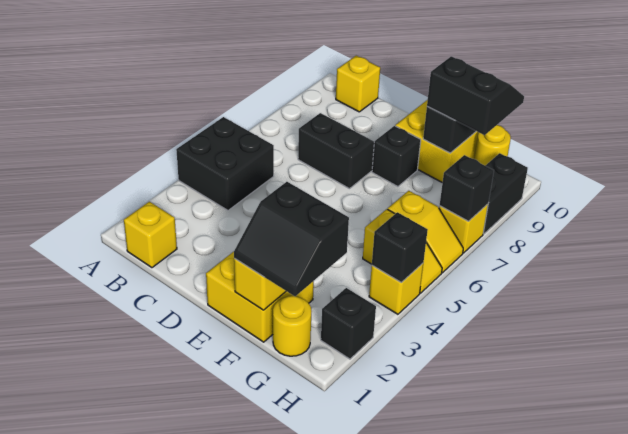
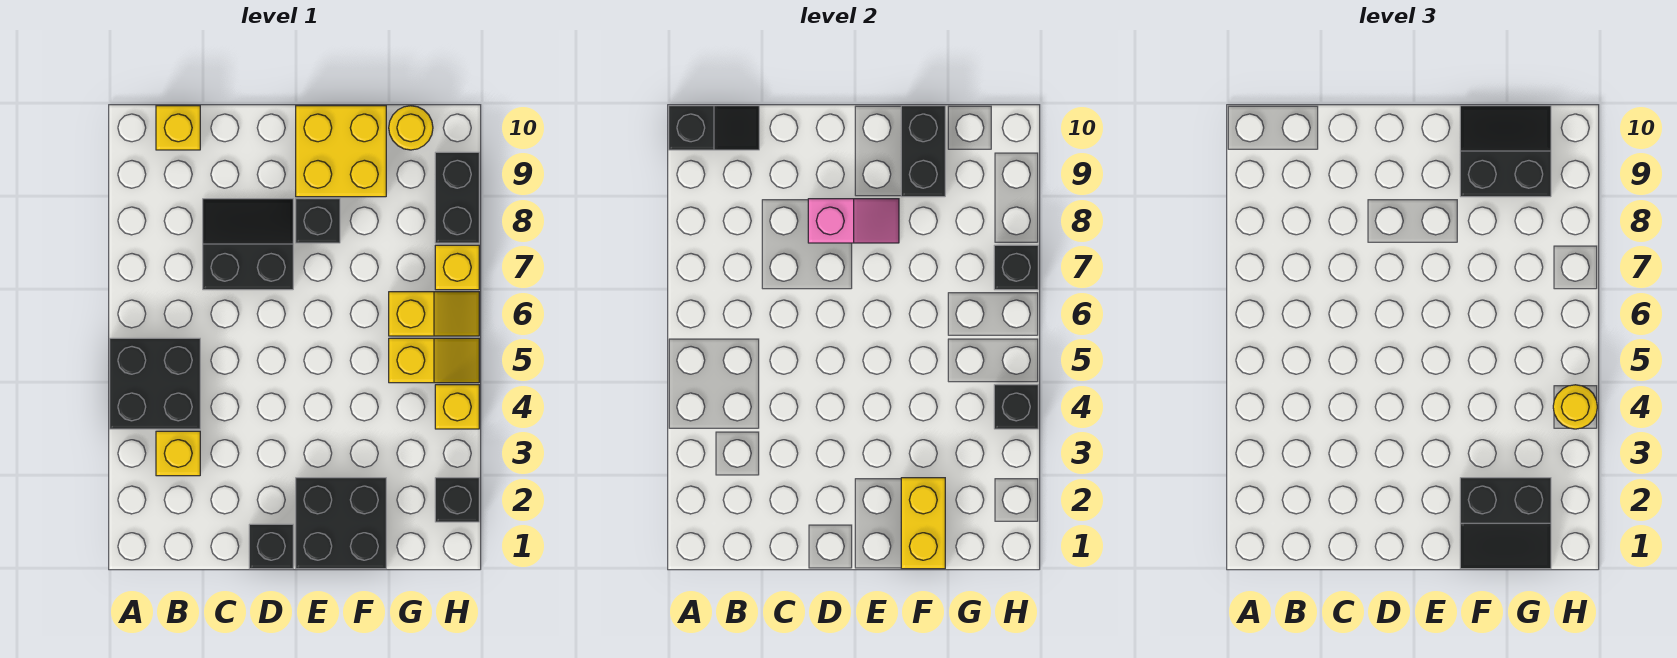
none -> black 1x2 slope [669,106,759,150]
yellow 1x1 brick [124,202,177,268] -> yellow 1x1 brick moved to [156,431,200,476]
none -> black 1x1 brick [249,524,293,569]
none -> pink 1x2 slope [808,199,899,243]
yellow 2x2 brick [206,252,314,342] -> black 2x2 brick [296,478,386,569]
yellow 1x1 round brick [273,296,312,356] -> yellow 1x1 round brick moved to [1553,385,1597,429]

